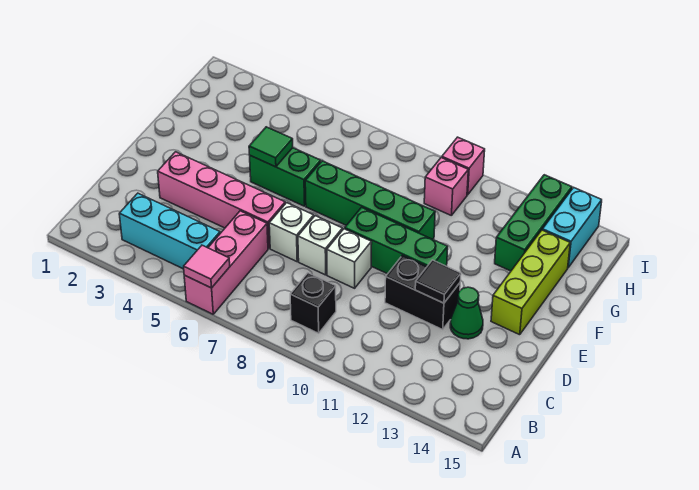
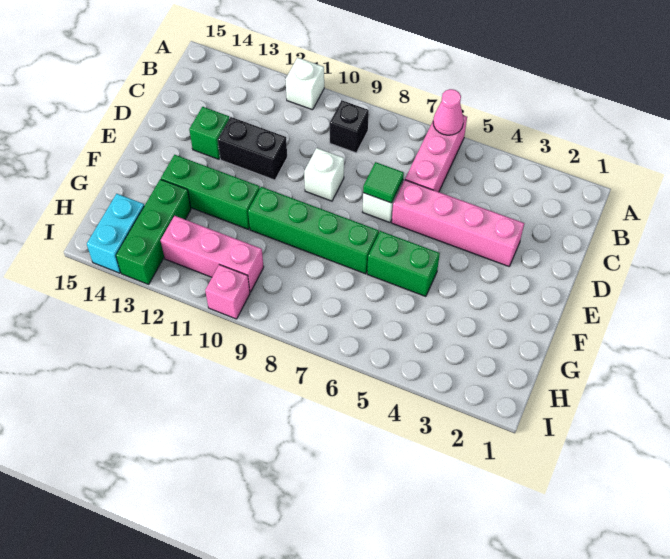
pink 1x1 tile [184,245,230,288] -> pink 1x1 cone [433,89,464,135]
cyan 1x3 brick [119,193,220,269] -> none
white 1x1 brick [298,216,342,275] -> white 1x1 brick moved to [285,58,324,110]
black 1x1 tile [415,260,461,303] -> none
green 1x1 cone [450,287,483,339] -> green 1x1 brick [189,107,229,159]
green 1x3 brick [345,207,448,274] -> green 1x3 brick moved to [161,155,260,229]
lime 1x3 brick [491,230,570,335] -> none
green 1x1 tile [249,127,293,167] -> green 1x1 tile moved to [363,162,404,203]
pink 1x1 brick [424,158,468,215] -> pink 1x3 brick [161,216,264,292]

